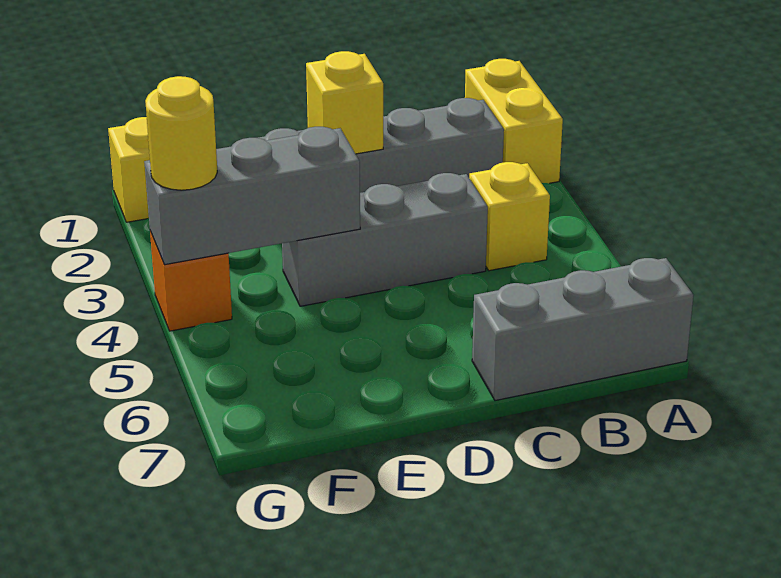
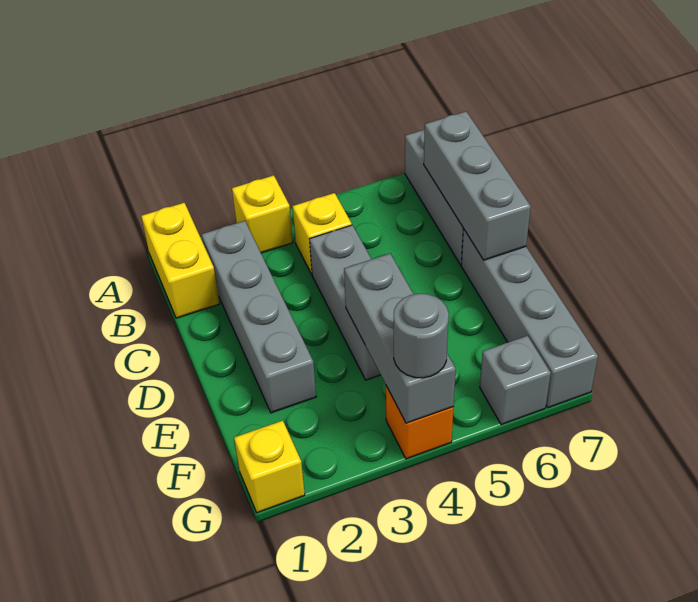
yellow 1x2 brick [465,59,563,183] -> yellow 1x2 brick turned to [141,203,220,318]
none -> grey 1x3 brick [424,112,531,260]
yellow 1x1 brick [306,51,383,154] -> yellow 1x1 brick moved to [232,175,293,253]
none -> grey 1x4 brick [461,229,598,408]
yellow 1x1 round brick [145,76,217,190] -> grey 1x1 round brick [394,293,449,378]
none -> grey 1x1 brick [480,336,551,425]

